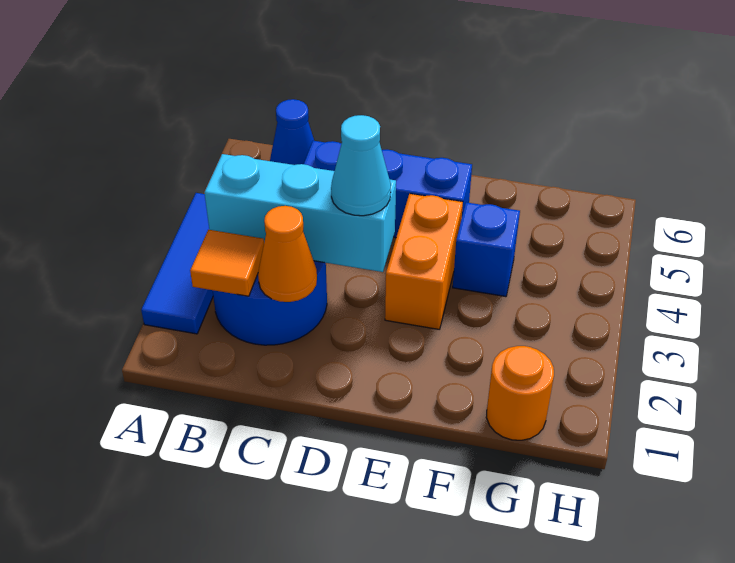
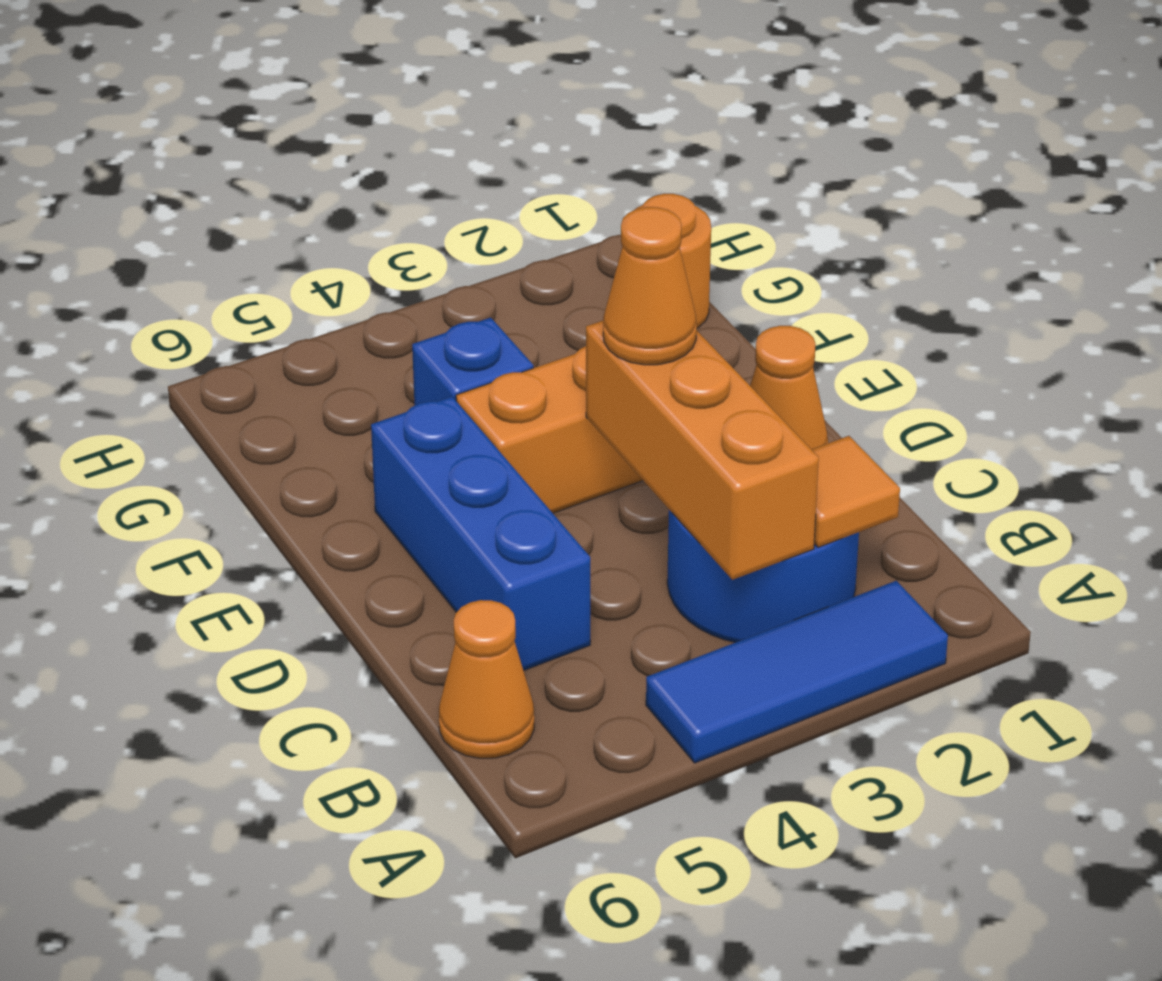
cyan 1x3 brick [204,154,396,272] -> orange 1x3 brick [586,321,819,580]
blue 1x1 cone [270,99,314,165] -> orange 1x1 cone [439,600,534,758]
cyan 1x1 cone [331,115,391,216] -> orange 1x1 cone [603,207,697,365]

